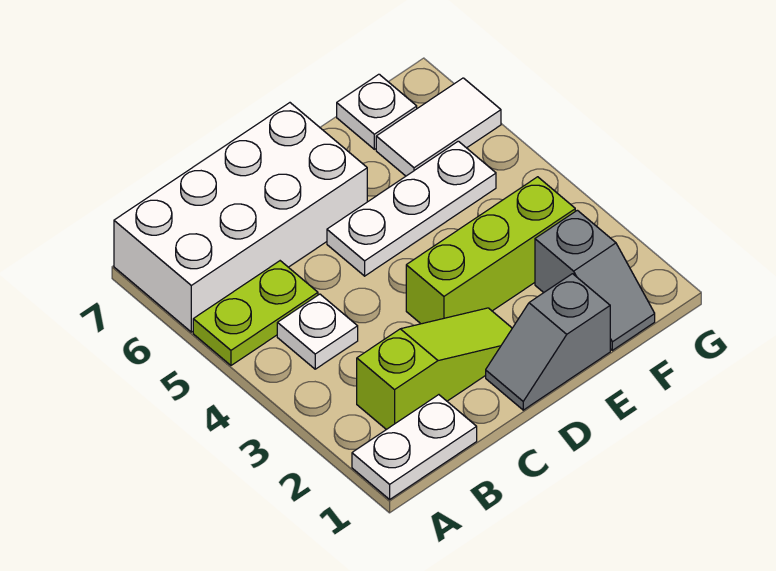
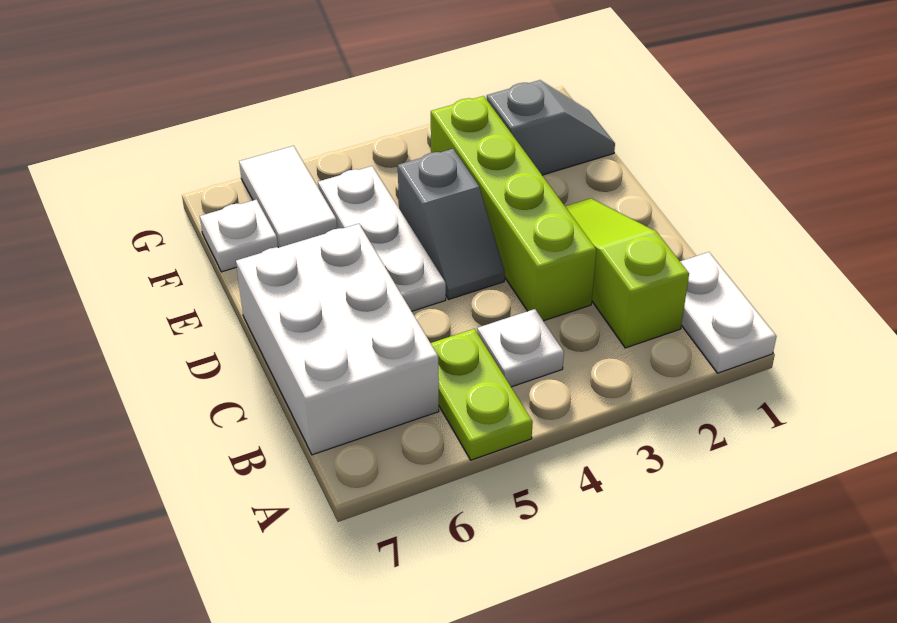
white 2x4 brick [114,103,367,332] -> white 2x3 brick [236,224,439,455]
grey 1x2 slope [486,274,610,410] -> grey 1x2 slope moved to [398,149,505,299]
lime 1x3 brick [406,177,575,324] -> lime 1x4 brick [431,96,596,321]

